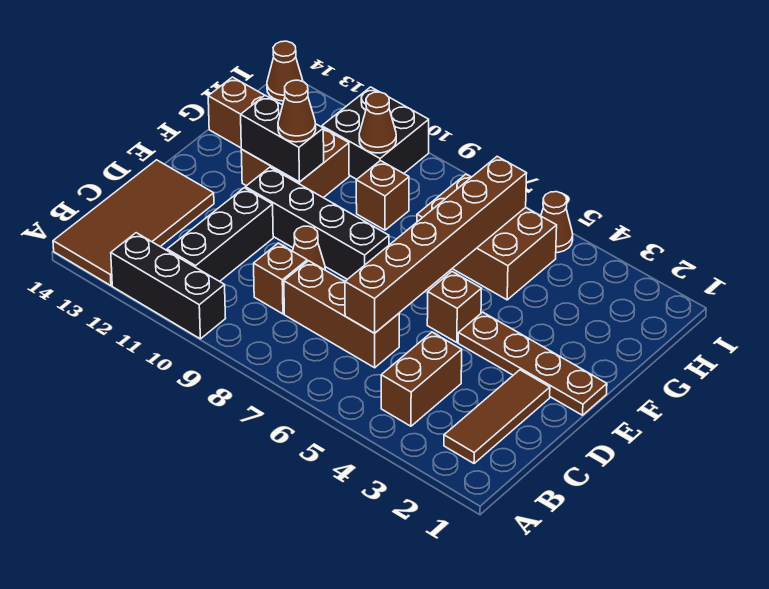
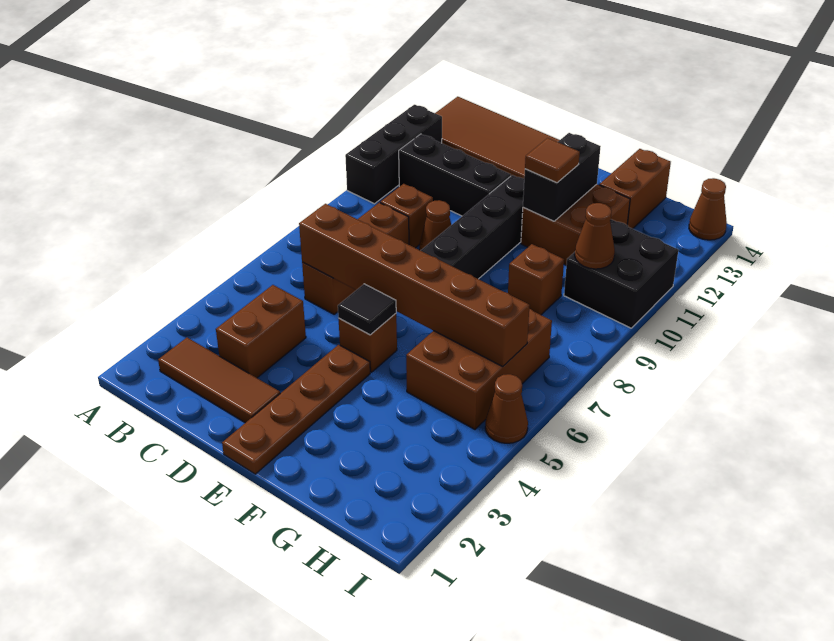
brown 1x2 brick [381,332,462,426] -> brown 1x2 brick turned to [216,285,306,378]
none -> black 1x1 tile [338,284,396,335]
brown 1x1 cone [278,80,316,142] -> brown 1x1 tile [525,138,580,183]

